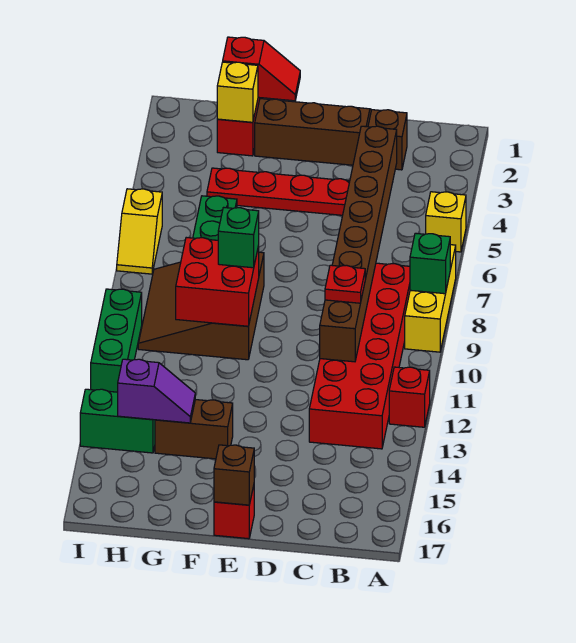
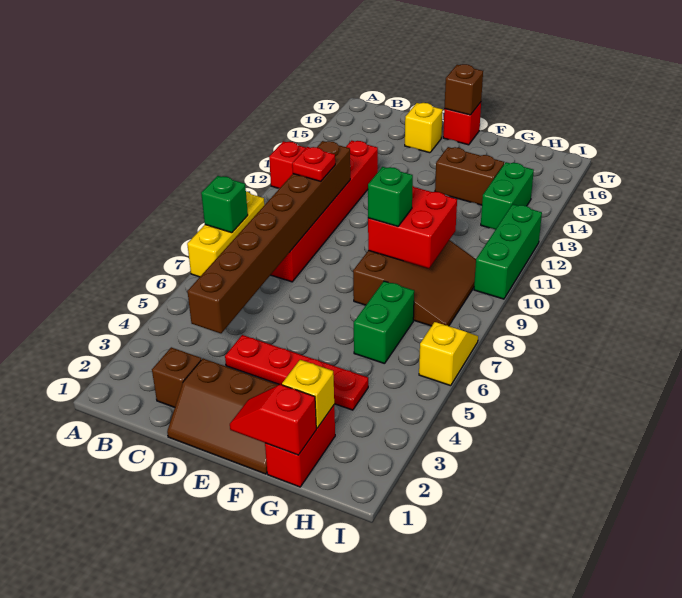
yellow 1x1 brick [426,192,466,252] -> yellow 1x1 brick moved to [405,103,443,153]
red 2x6 brick [309,263,410,449] -> red 1x6 brick [271,141,378,282]
purple 1x2 slope [118,359,195,423] -> none
green 1x2 brick [80,389,155,453] -> green 1x2 brick turned to [481,162,534,230]

